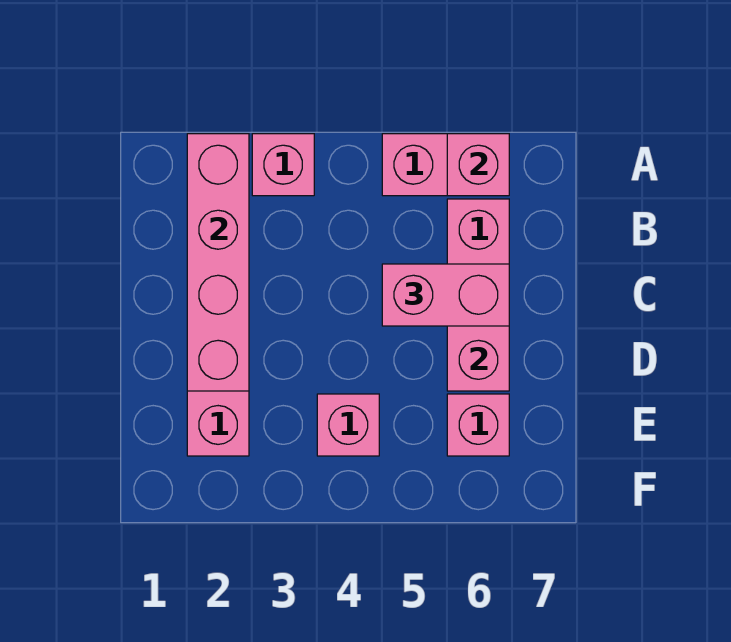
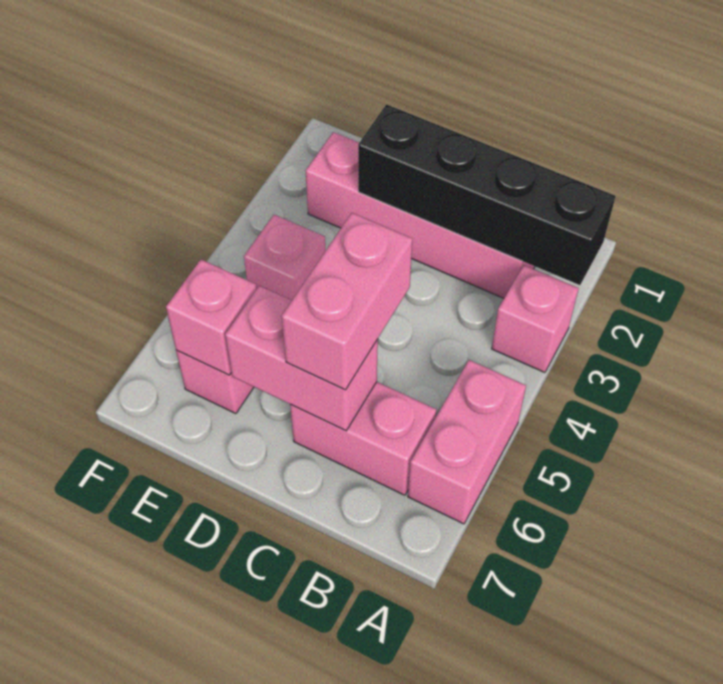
pink 1x4 brick [187,134,249,391] -> black 1x4 brick [358,104,616,285]
pink 1x1 brick [447,134,509,196] -> pink 1x1 brick moved to [166,260,257,375]

